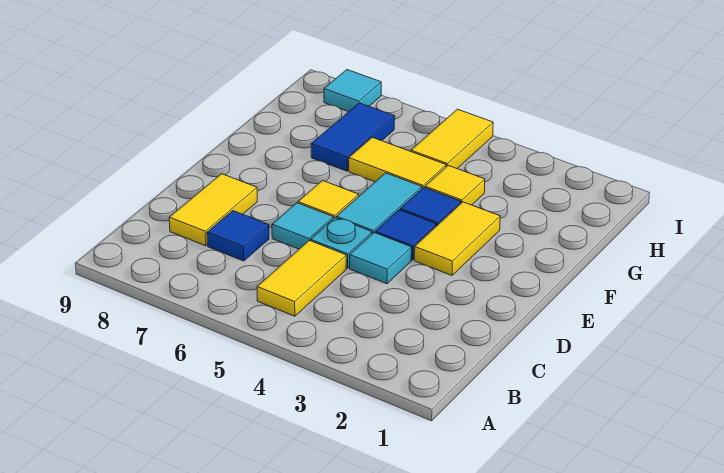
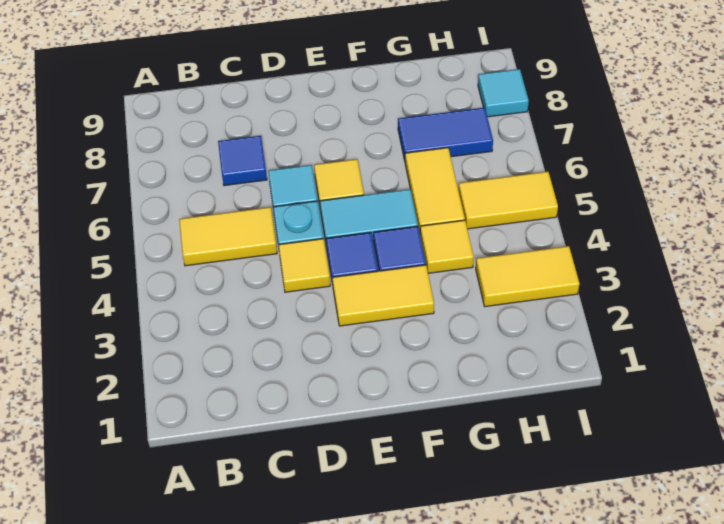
yellow 1x2 tile [169,174,257,246] -> yellow 1x2 tile moved to [476,246,580,307]
cyan 1x1 tile [350,233,411,284] -> yellow 1x1 tile [278,239,330,292]

